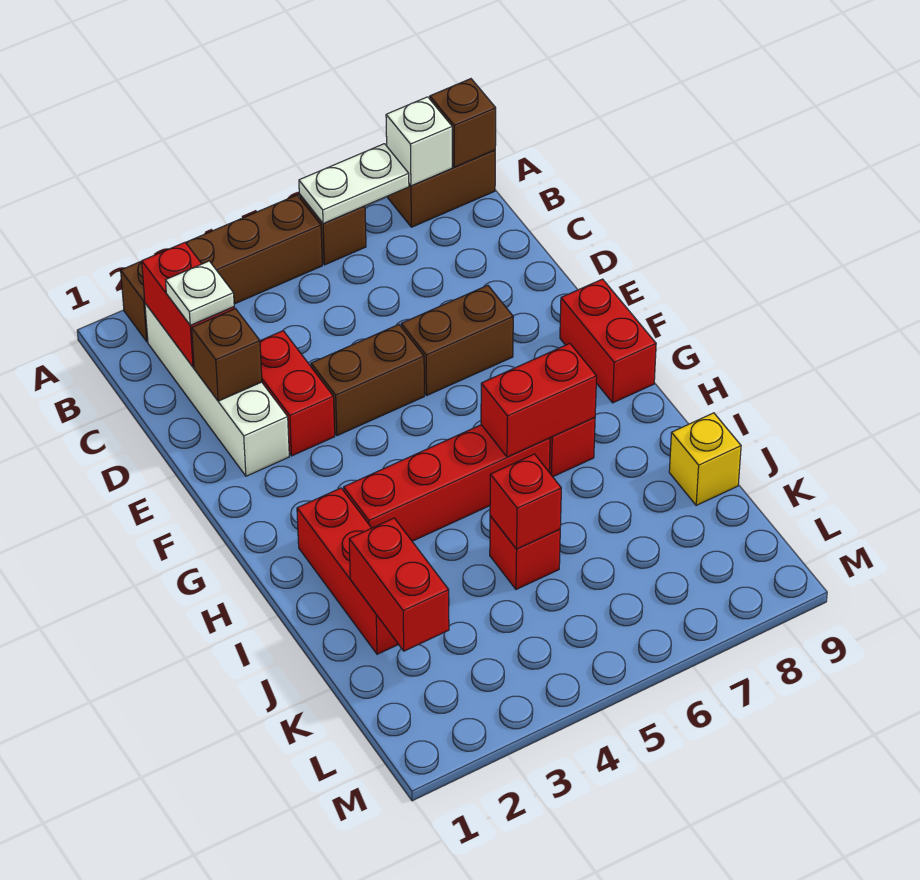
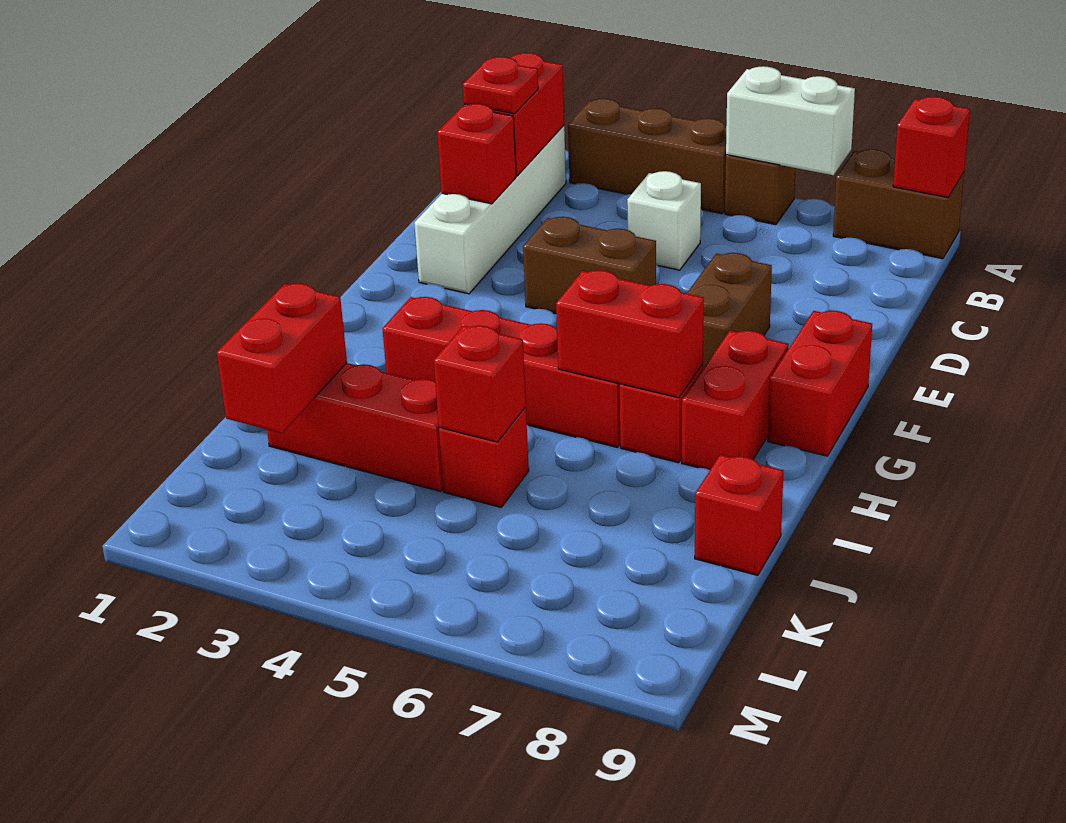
brown 1x4 brick [121,195,322,342] -> brown 1x3 brick [568,99,726,214]
white 1x2 plate [299,144,409,224] -> white 1x2 brick [726,66,855,175]
white 1x1 brick [386,97,452,186] -> white 1x1 brick moved to [627,171,701,270]
brown 1x1 brick [430,79,496,167] -> red 1x1 brick [893,97,970,197]
white 1x1 plate [165,261,234,325] -> red 1x1 plate [463,57,538,114]
brown 1x1 brick [192,309,262,401] -> red 1x1 brick [437,104,516,204]
red 1x2 brick [260,331,335,456] -> red 1x2 brick moved to [682,331,789,470]
brown 1x2 brick [401,285,513,395] -> brown 1x2 brick turned to [687,253,772,368]
red 1x3 brick [297,488,399,654] -> red 1x3 brick turned to [267,363,443,491]
yellow 1x1 brick [669,413,741,505] -> red 1x1 brick [695,455,783,575]

